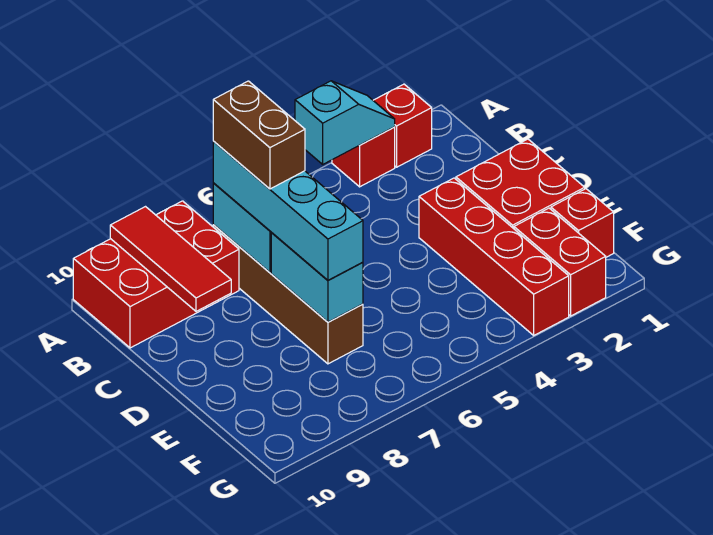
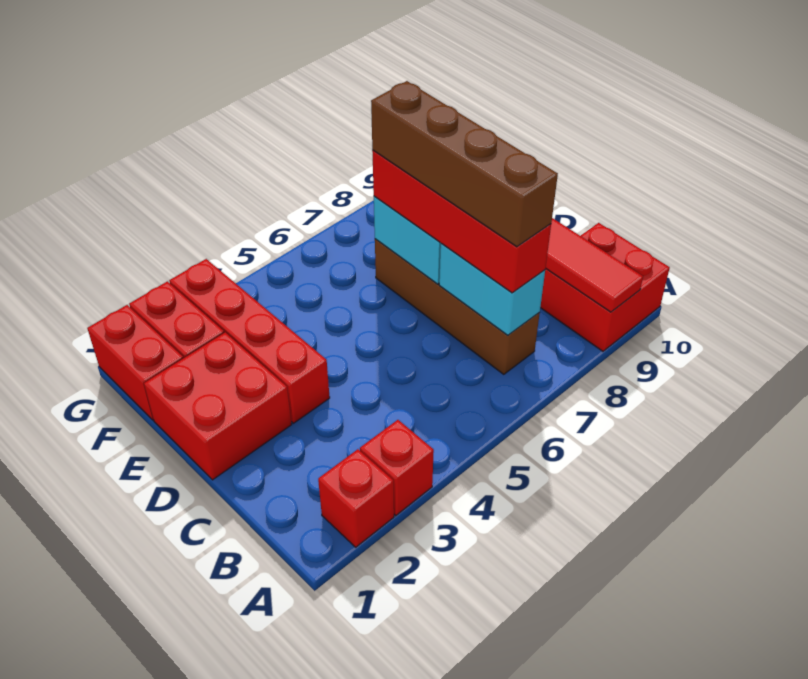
cyan 1x2 slope [295,81,395,164] -> none
red 2x3 brick [73,201,239,348] -> red 2x2 brick [540,223,670,351]
cyan 1x4 brick [213,141,363,280] -> red 1x4 brick [372,150,551,293]
brown 1x2 brick [213,81,305,189] -> brown 1x4 brick [371,81,558,247]
red 1x1 brick [551,189,614,257] -> red 1x2 brick [87,305,183,420]

